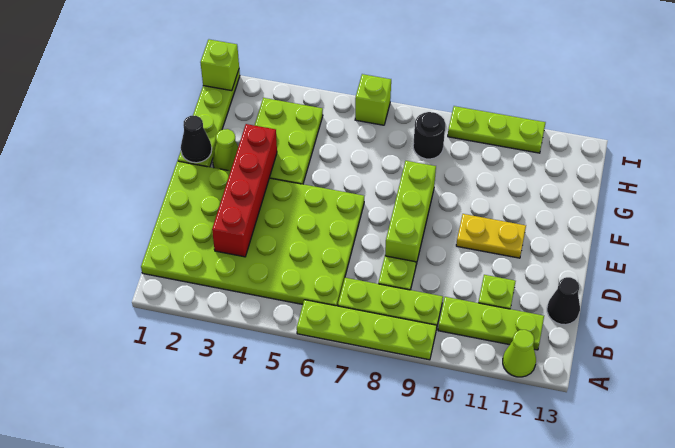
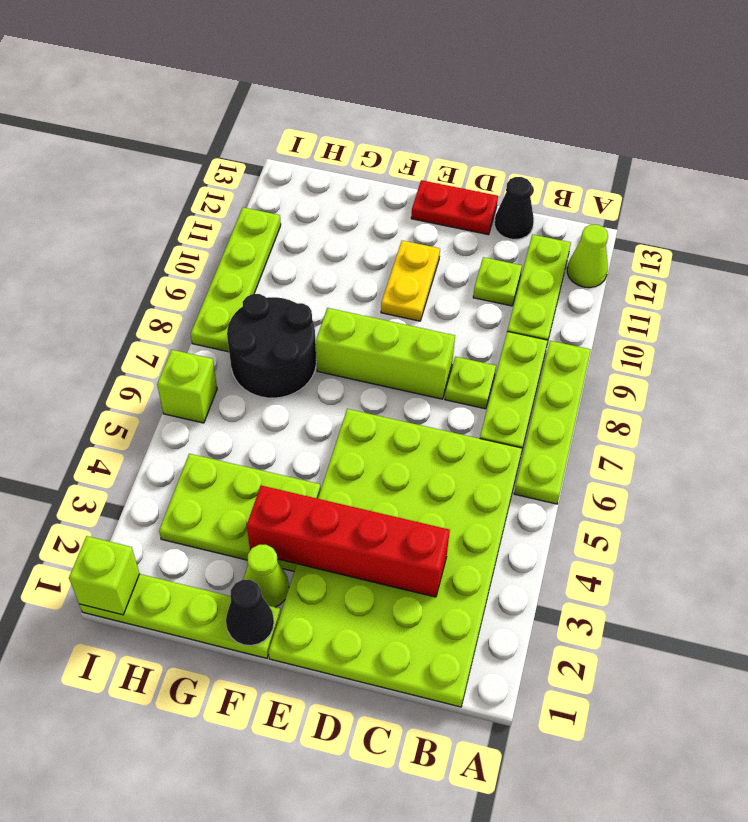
none -> red 1x2 plate [411,180,498,235]
black 1x1 round brick [413,112,445,159] -> black 2x2 round brick [227,294,316,398]
lime 1x3 plate [448,106,546,153] -> lime 1x4 plate [191,208,281,352]

